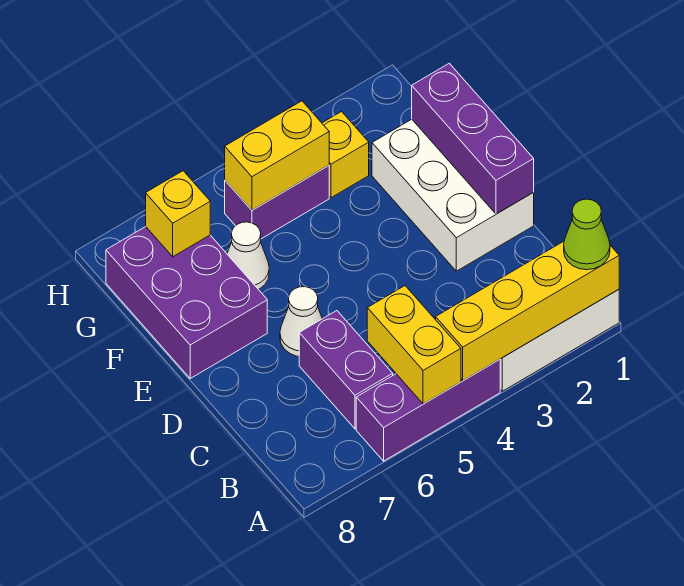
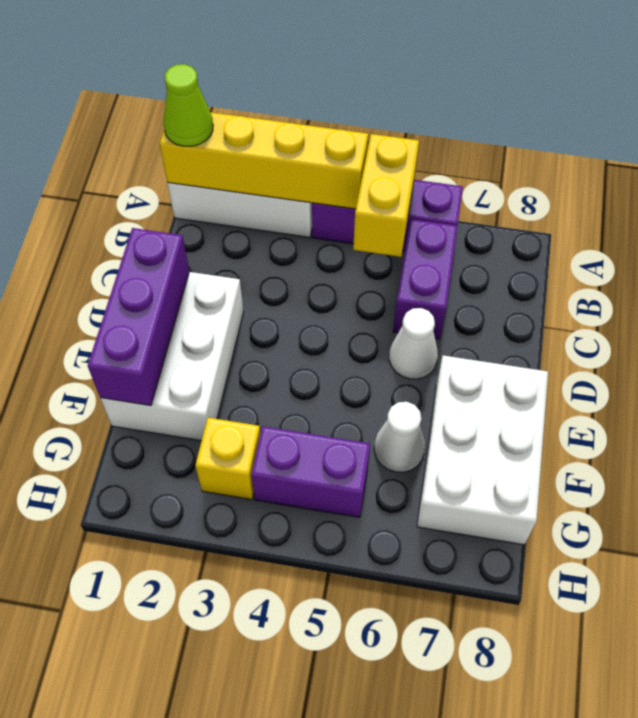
purple 2x3 brick [106,227,267,378] -> white 2x3 brick [417,355,548,545]
yellow 1x2 brick [225,101,329,210] -> none
yellow 1x1 brick [146,171,210,257] -> none

